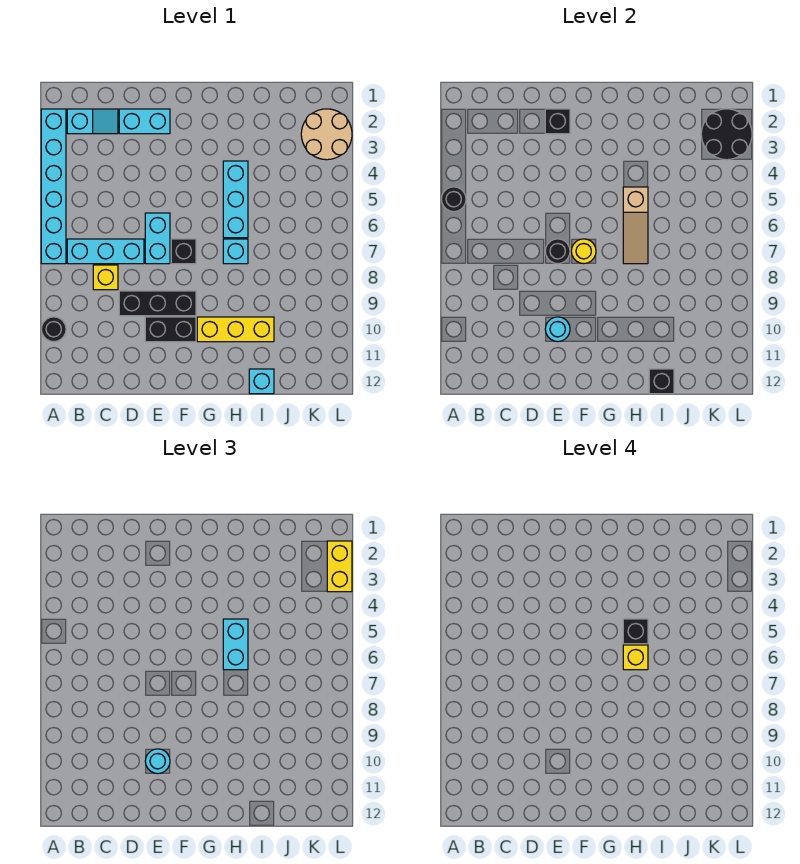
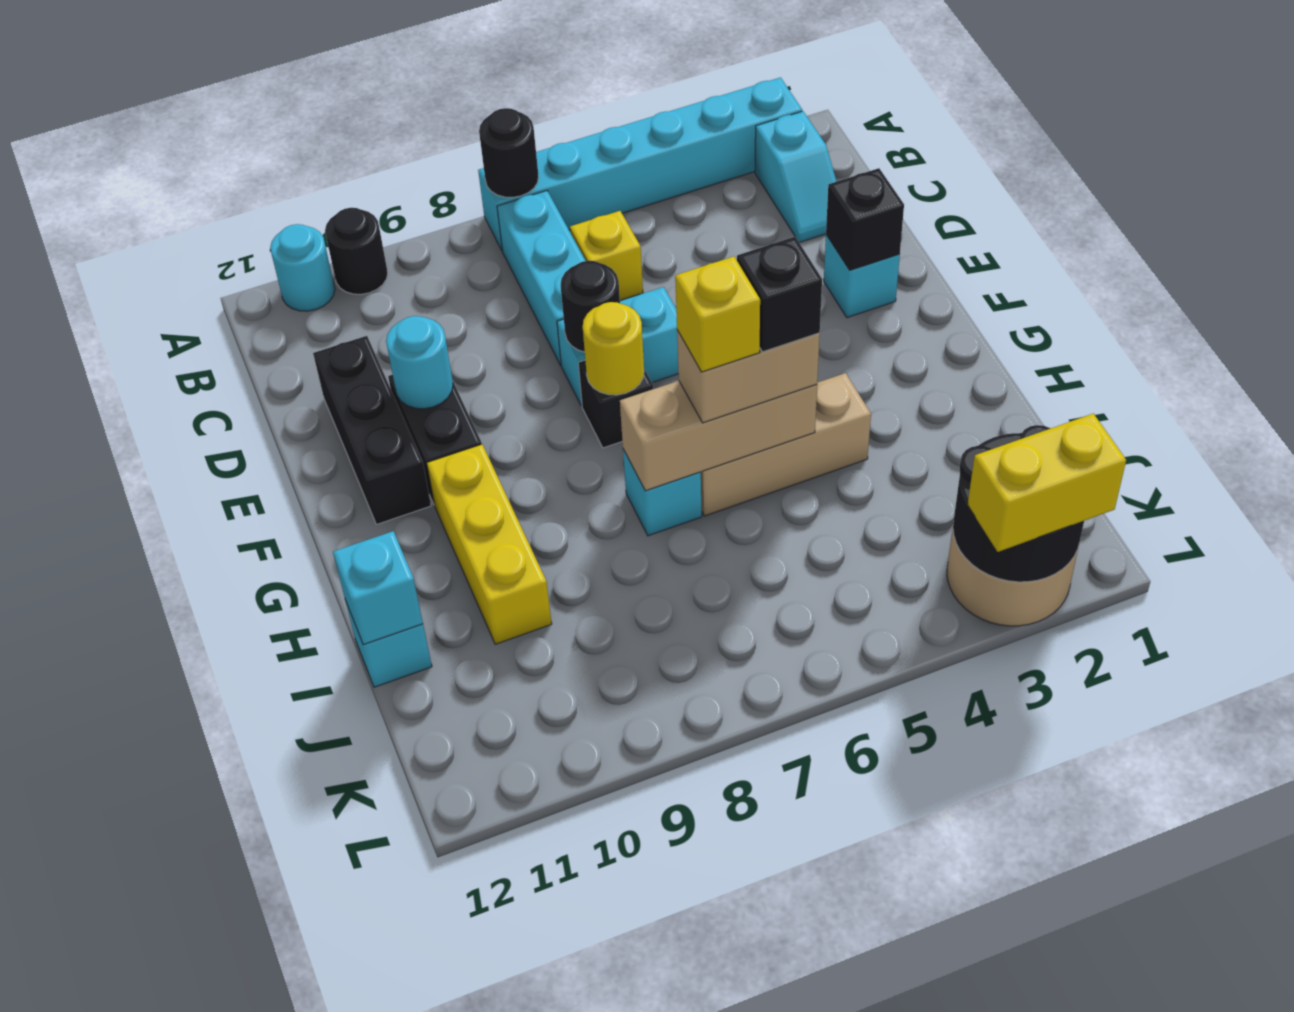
black 1x1 round brick [441,187,466,212] -> black 1x1 round brick moved to [479,108,539,197]
yellow 1x1 brick [93,265,118,290] -> yellow 1x1 brick moved to [570,211,643,300]
cyan 1x2 brick [119,109,170,134] -> cyan 1x1 brick [824,235,900,318]
black 1x3 brick [119,291,196,316] -> black 1x3 brick moved to [313,336,431,524]
cyan 1x1 round brick [145,749,170,774] -> cyan 1x1 round brick moved to [270,224,335,311]
cyan 1x3 brick [223,161,248,238] -> tan 1x3 brick [701,373,871,516]
tan 1x3 slope [623,187,648,264] -> tan 1x3 brick [620,381,817,491]
cyan 1x2 brick [223,619,248,670] -> tan 1x2 brick [677,330,820,423]
black 1x1 brick [649,369,674,394] -> cyan 1x1 brick [333,531,423,645]

